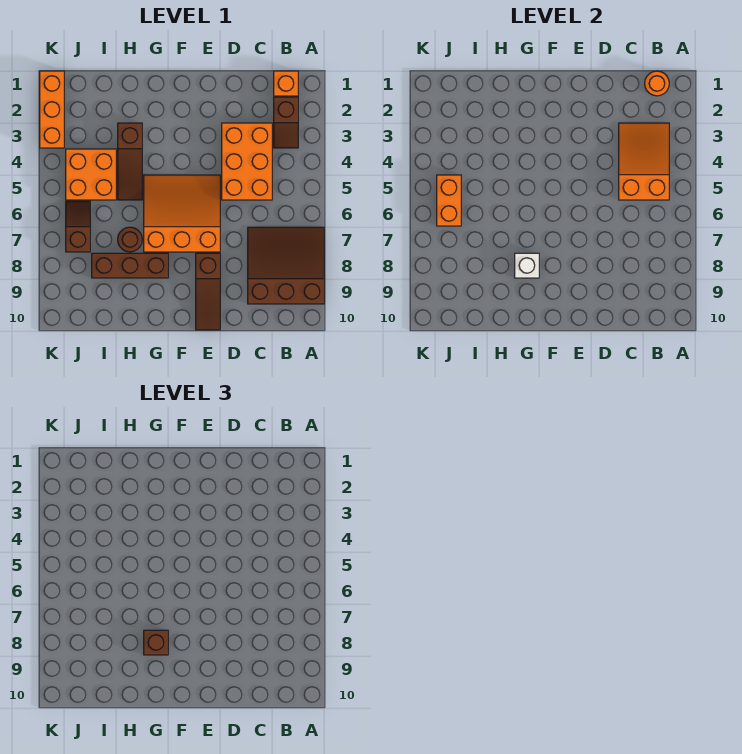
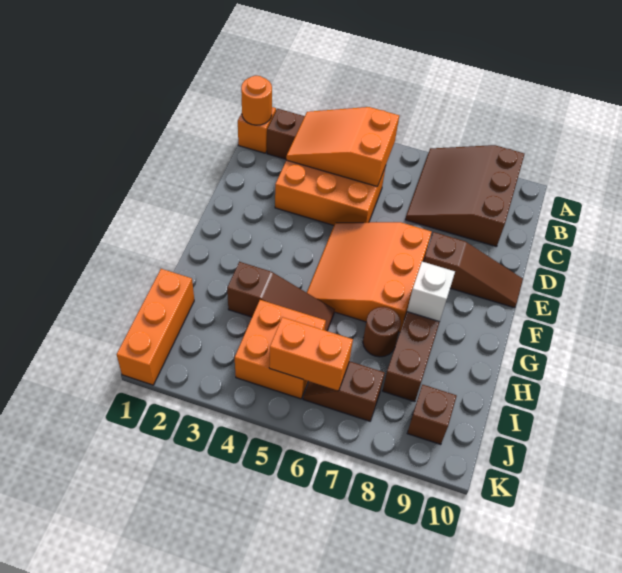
brown 1x1 brick [144,630,168,655] -> brown 1x1 brick moved to [407,385,457,445]
orange 1x3 brick [40,71,64,148] -> orange 1x3 brick turned to [117,269,194,385]

